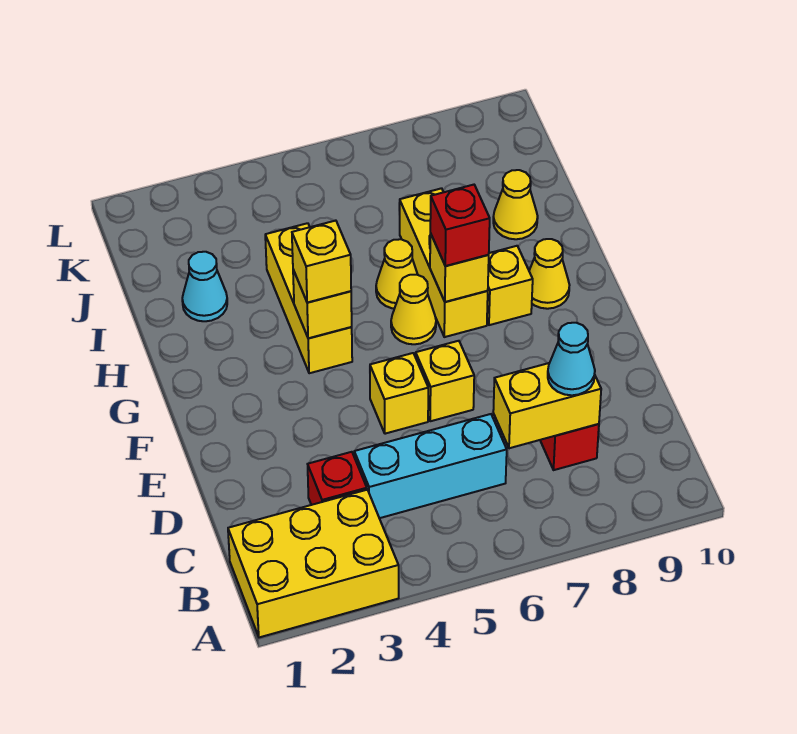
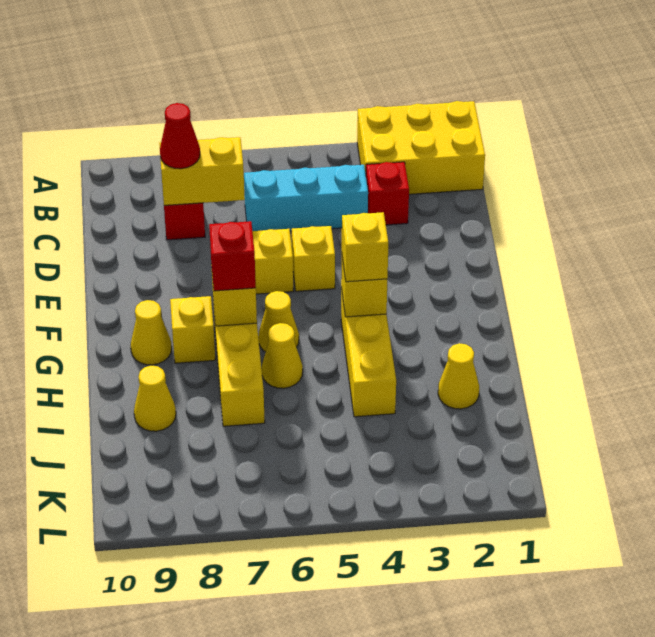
cyan 1x1 cone [548,323,595,395] -> red 1x1 cone [160,103,200,169]
cyan 1x1 cone [182,252,227,321] -> yellow 1x1 cone [438,343,479,409]

